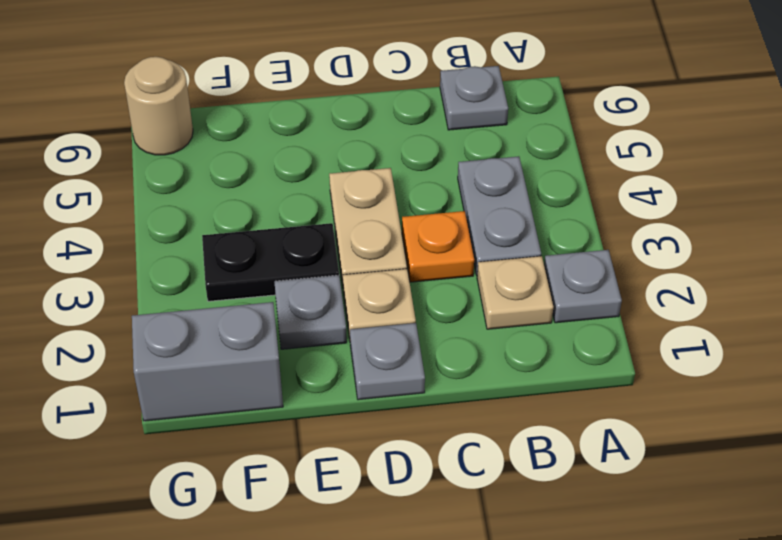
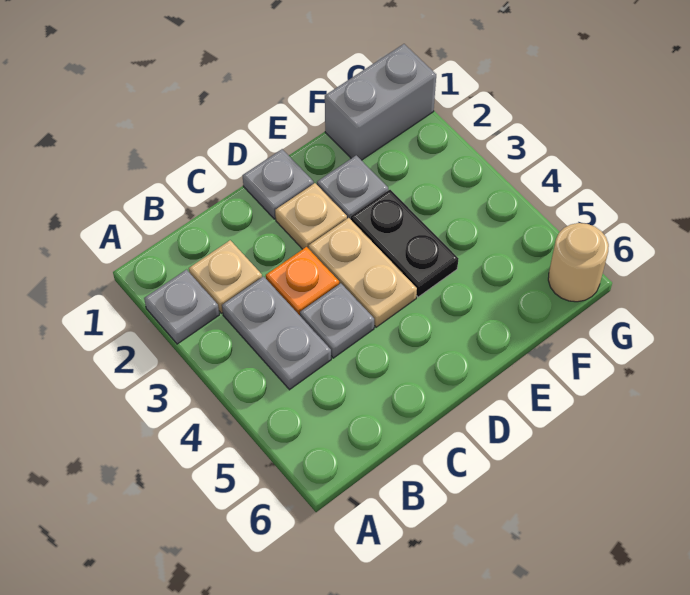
grey 1x1 plate [440,66,508,130] -> grey 1x1 plate moved to [300,283,374,358]
black 1x2 plate [202,223,339,301] -> black 1x2 plate turned to [351,190,458,297]

